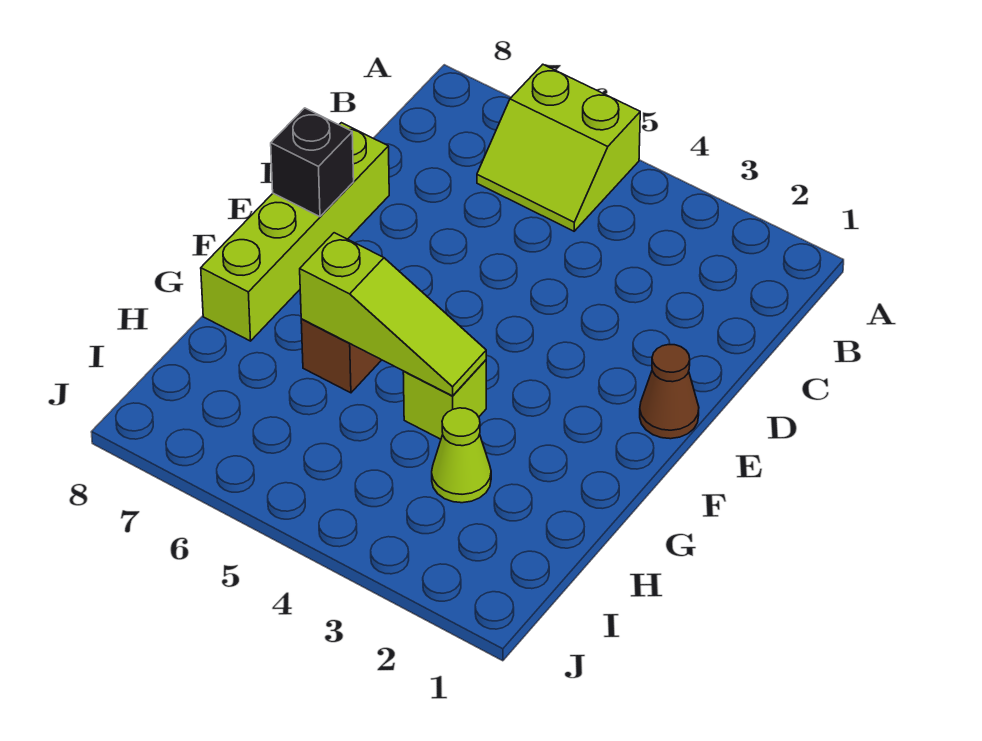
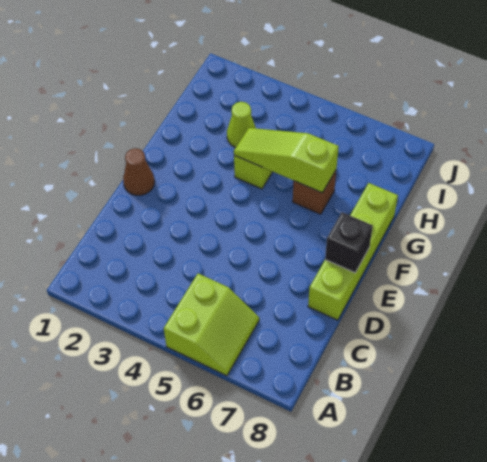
lime 2x2 slope [477,65,640,231] -> lime 2x2 slope turned to [164,273,259,376]

